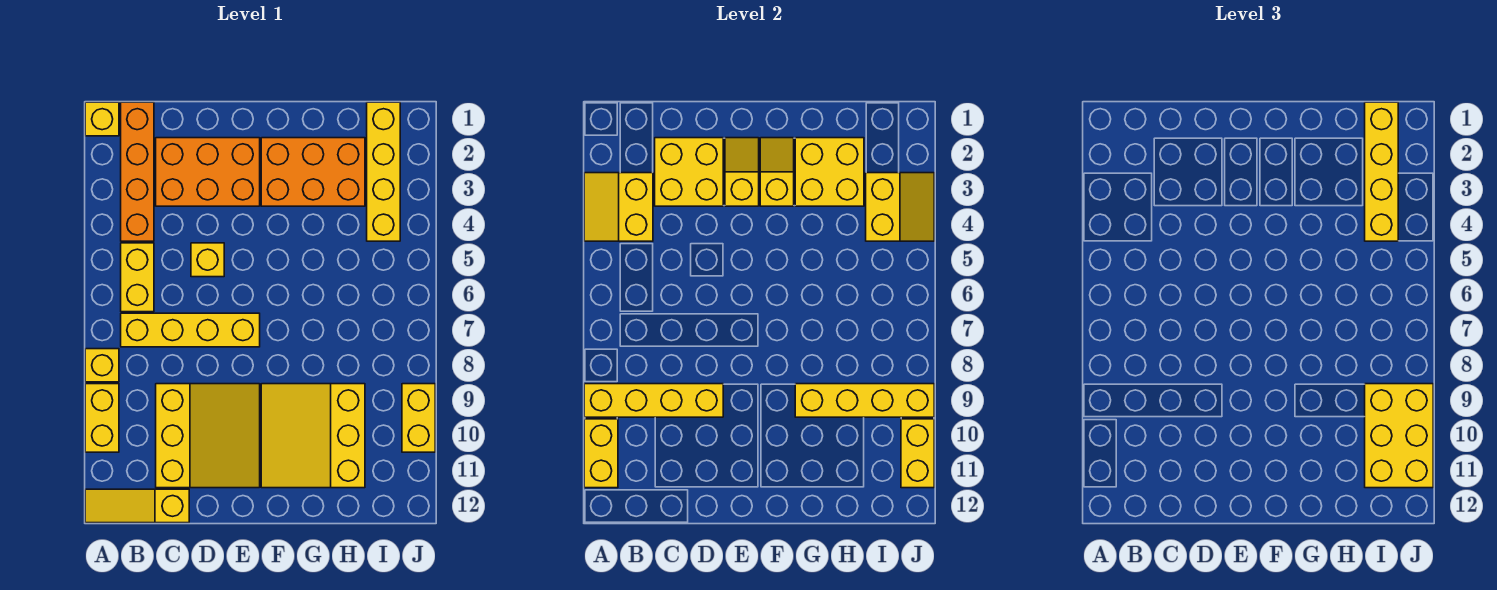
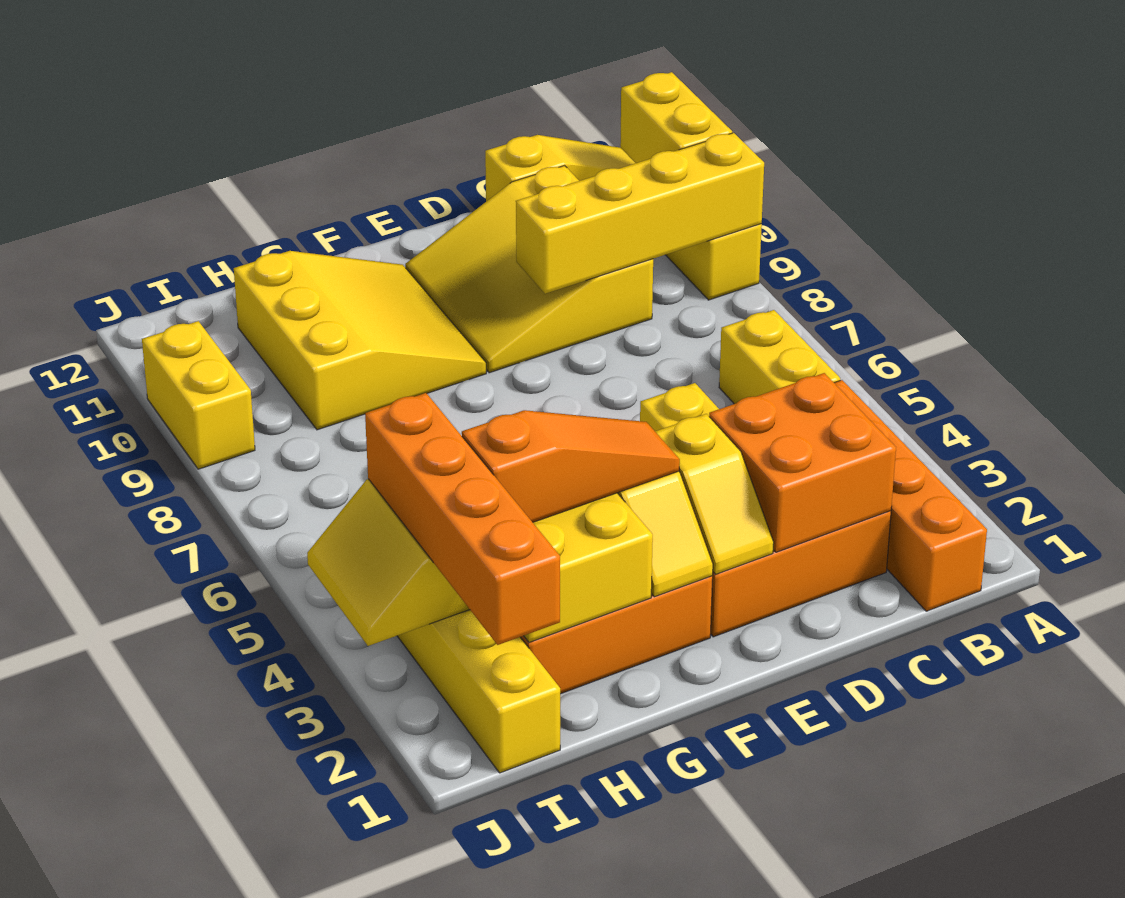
yellow 1x1 brick [85,102,119,136] -> none
yellow 2x2 slope [584,173,653,241] -> none
yellow 1x1 brick [85,349,119,382] -> none
yellow 1x4 brick [121,313,260,347] -> none
yellow 2x2 brick [655,138,723,206] -> orange 2x2 brick [709,373,896,552]
none -> orange 1x3 slope [462,410,680,522]
yellow 1x4 brick [795,384,934,417] -> none
yellow 1x4 brick [1365,102,1398,241] -> orange 1x4 brick [365,393,560,645]
yellow 2x3 brick [1365,384,1433,488] -> none
yellow 1x2 brick [901,419,934,488] -> none

